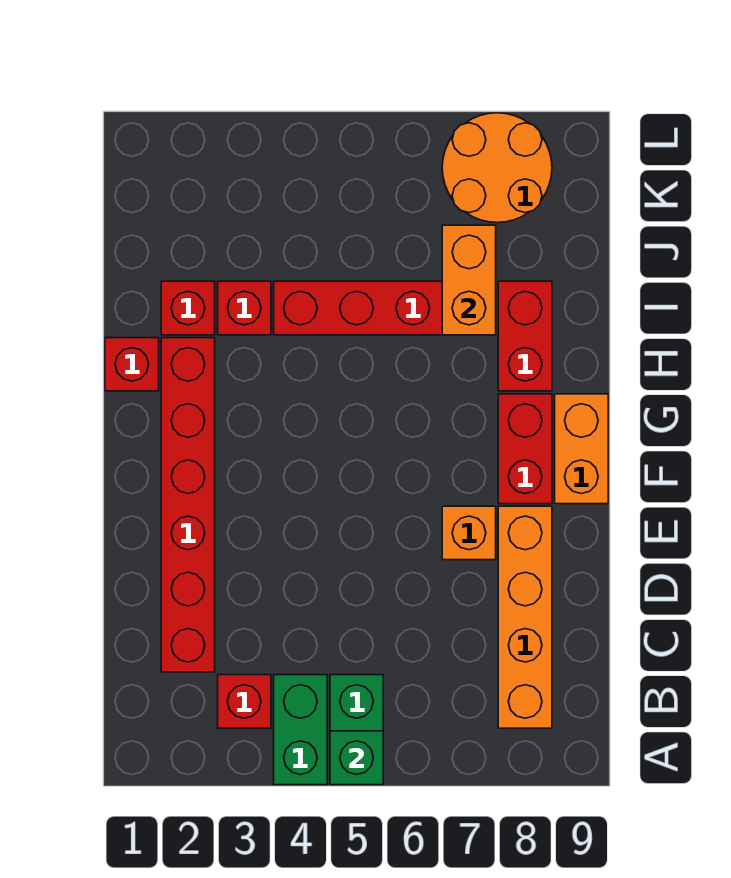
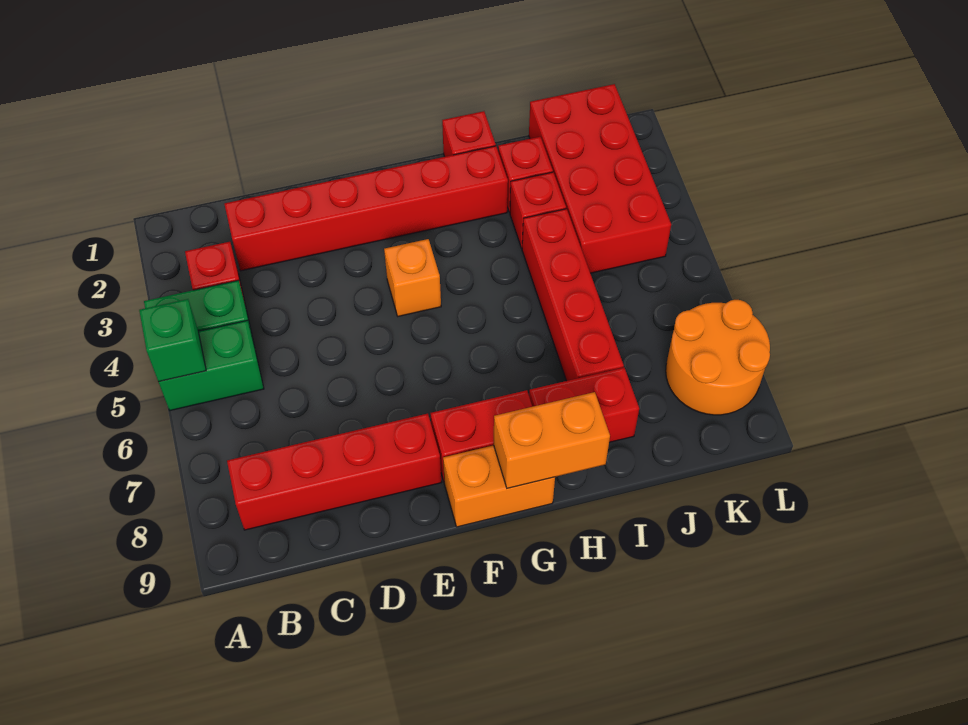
orange 1x4 brick [498,506,552,728] -> red 1x4 brick [227,414,441,530]
orange 1x1 brick [442,506,496,560] -> orange 1x1 brick moved to [384,239,441,316]
orange 1x2 brick [442,225,496,335] -> orange 1x2 brick moved to [494,392,610,488]
none -> red 2x4 brick [529,84,671,273]

